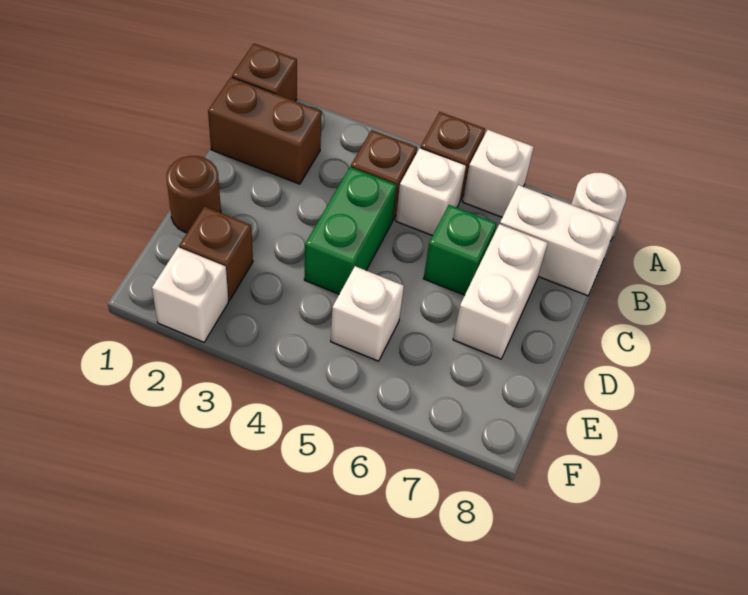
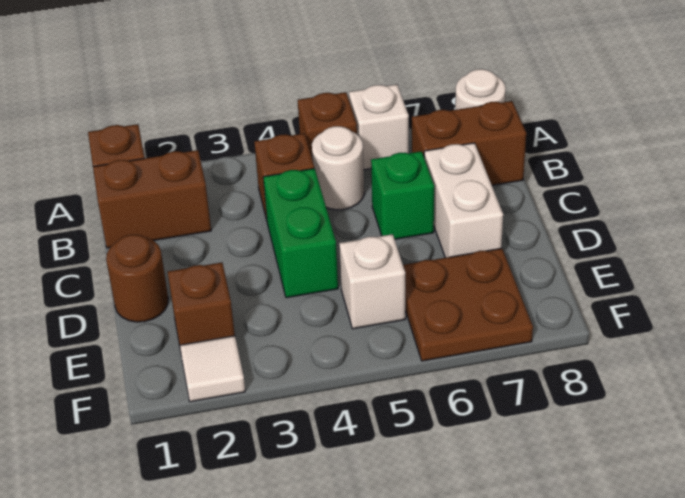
white 1x1 brick [396,148,466,236] -> white 1x1 round brick [312,126,364,210]
white 1x2 brick [500,185,617,296] -> brown 1x2 brick [412,101,526,185]
none -> brown 2x2 plate [403,248,533,361]
white 1x1 brick [152,247,229,342] -> white 1x1 tile [180,336,245,402]

